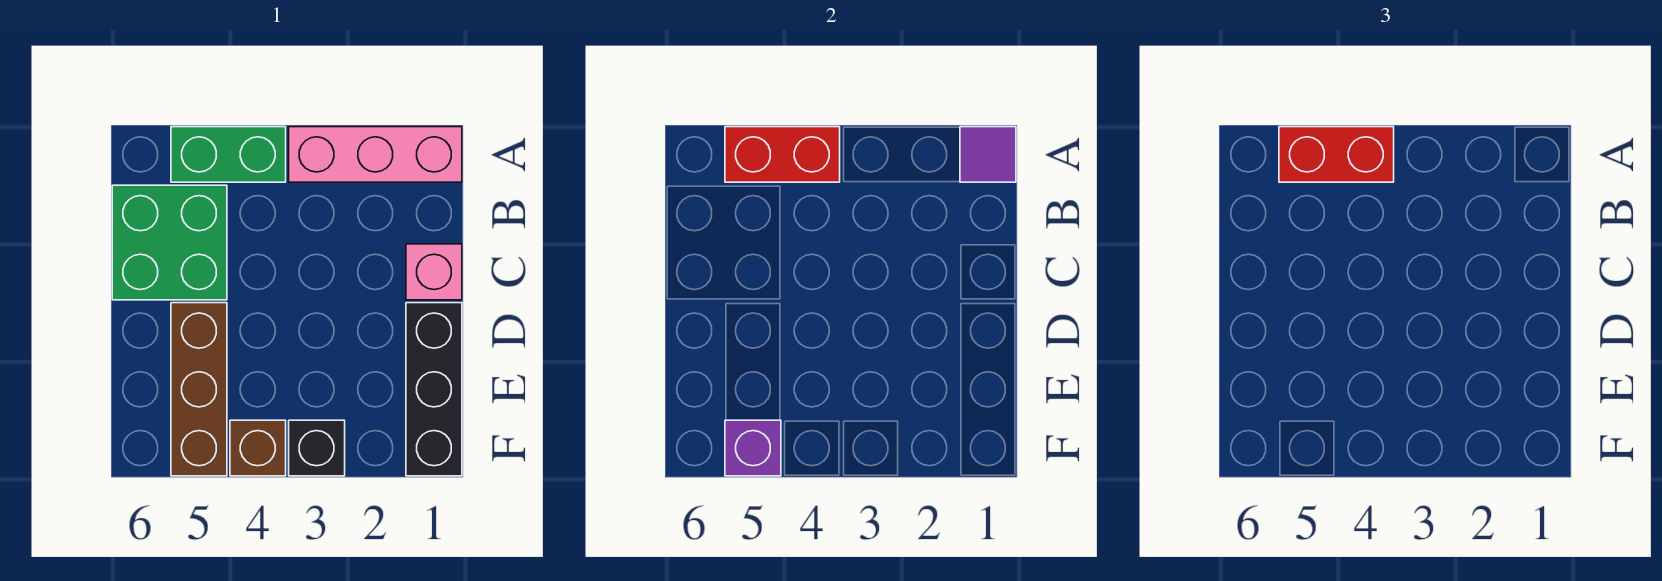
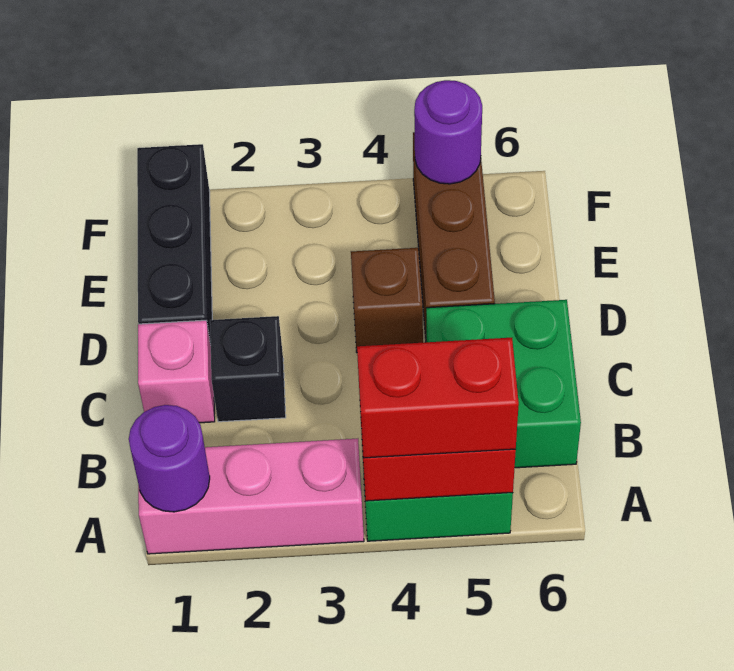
purple 1x1 tile [960,127,1016,182] -> purple 1x1 round brick [129,405,210,512]
black 1x1 brick [289,420,345,476] -> black 1x1 brick moved to [210,316,286,422]
brown 1x1 brick [230,420,286,476] -> brown 1x1 brick moved to [351,248,423,352]
purple 1x1 brick [725,420,781,476] -> purple 1x1 round brick [414,80,482,184]

